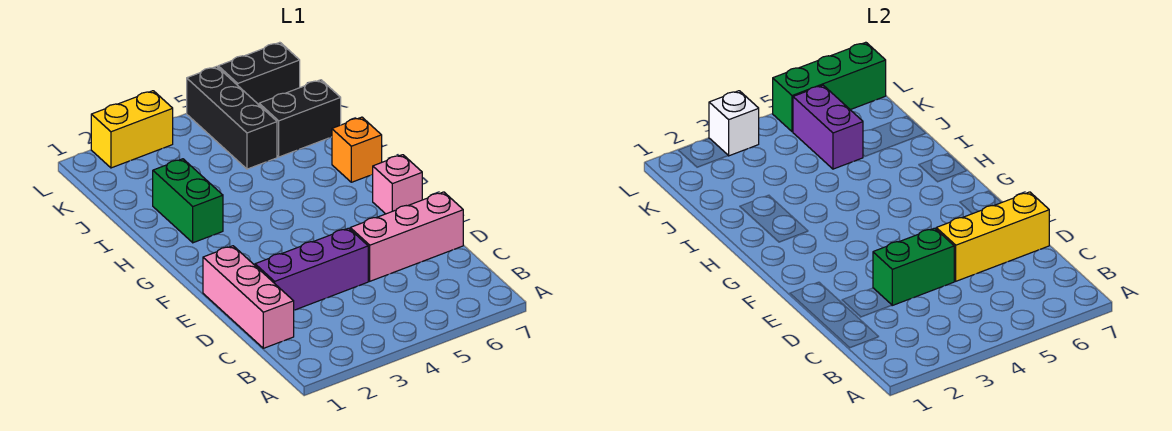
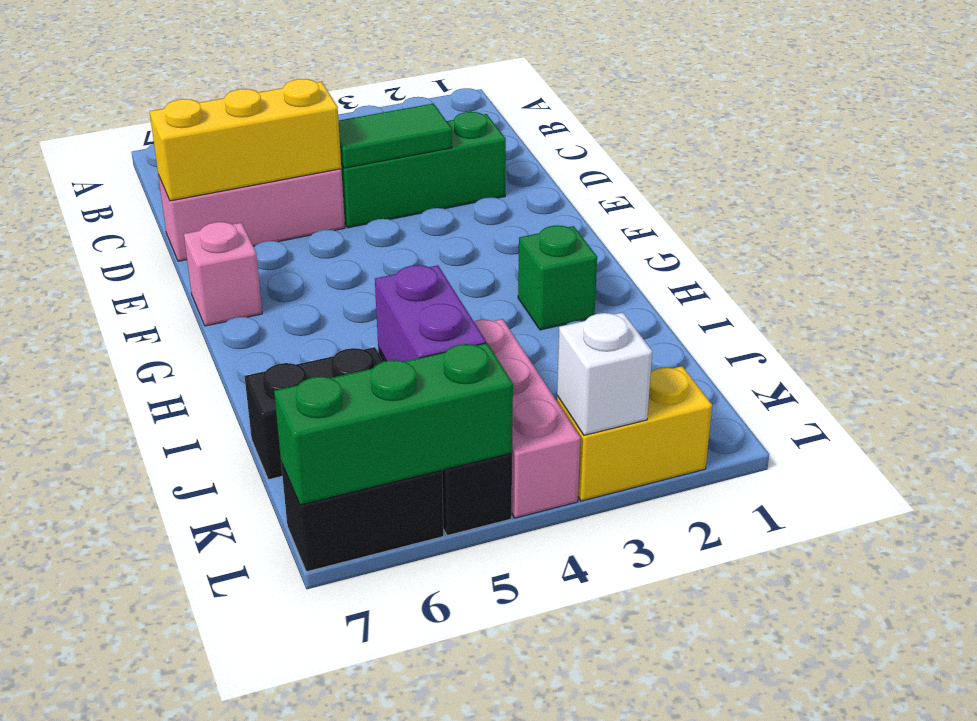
pink 1x3 brick [203,246,294,348] -> pink 1x3 brick moved to [474,319,581,518]
purple 1x3 brick [255,228,368,310] -> green 1x3 brick [341,112,506,228]
green 1x2 brick [873,228,954,305] -> green 1x2 tile [338,103,452,168]
green 1x2 brick [153,159,223,243] -> green 1x1 brick [518,225,597,330]
orange 1x1 brick [332,117,382,182] -> none

